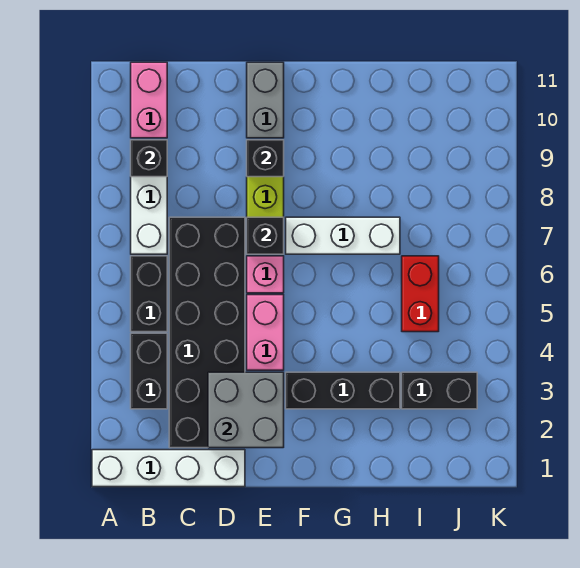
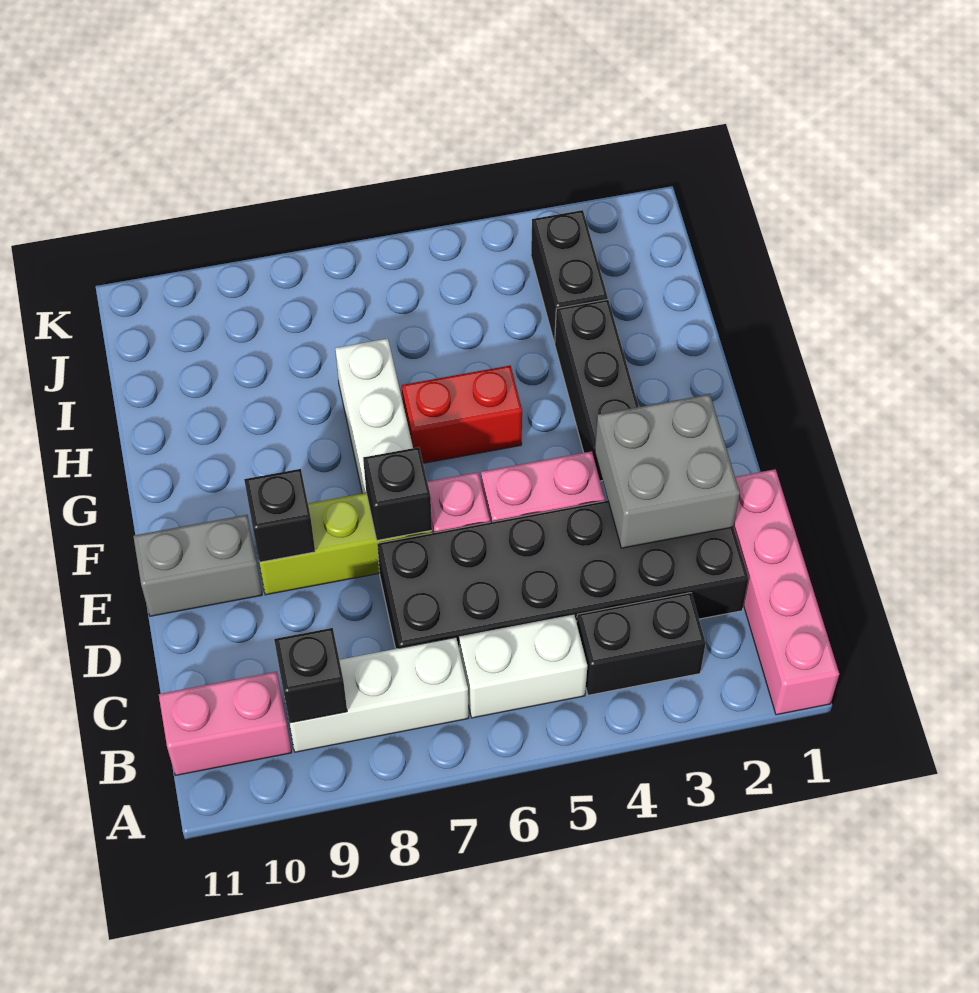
white 1x4 brick [92,450,245,487] -> pink 1x4 brick [733,469,839,715]
black 1x2 brick [131,256,167,332] -> white 1x2 brick [459,615,587,718]
red 1x2 brick [402,256,439,332] -> red 1x2 brick moved to [402,366,522,463]

